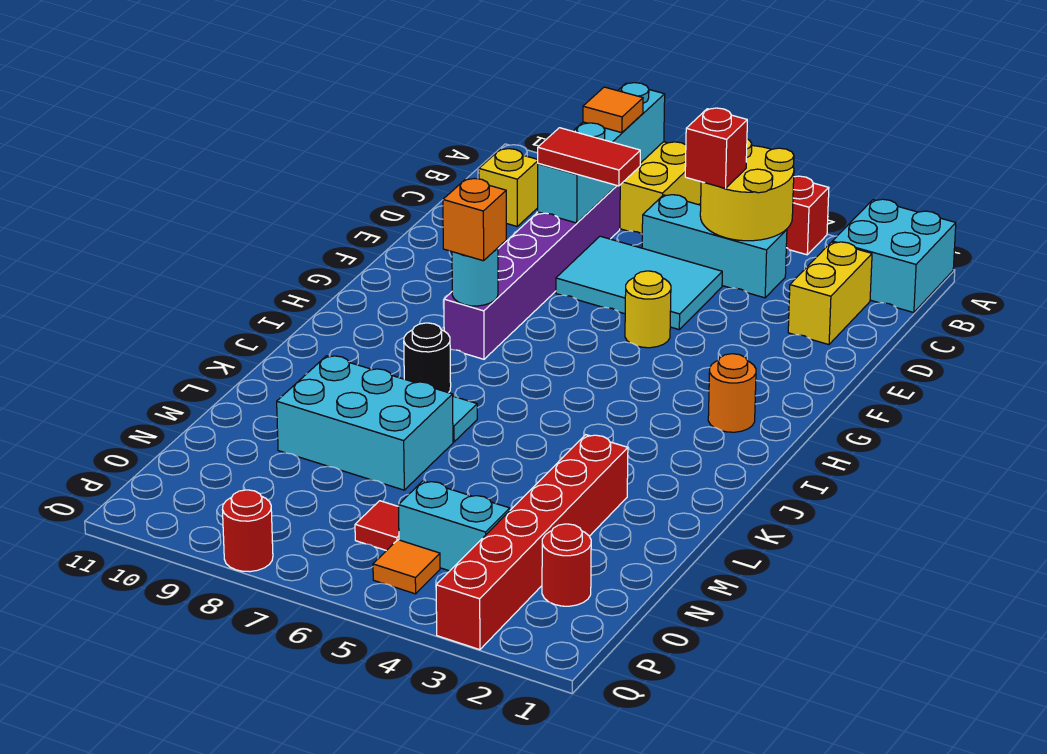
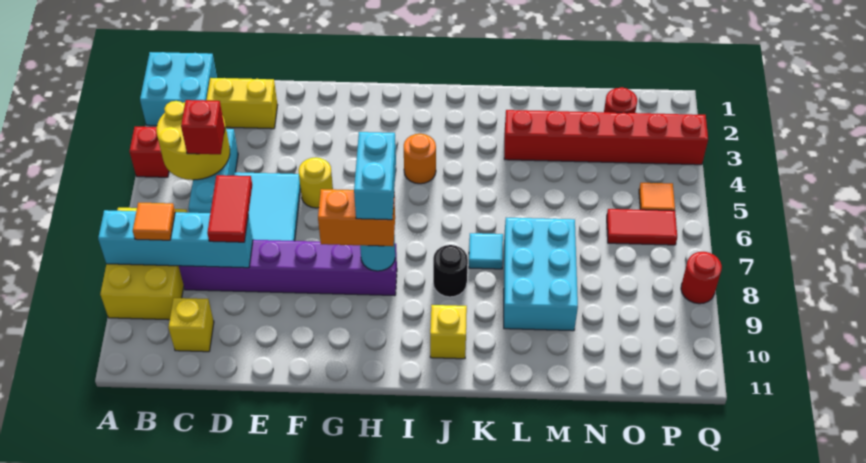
orange 1x1 round brick [708,354,756,432] -> orange 1x1 round brick moved to [404,134,436,184]
orange 1x1 brick [443,179,506,261] -> orange 1x2 brick [318,189,395,246]
none -> yellow 1x1 brick [430,305,467,359]
cyan 1x2 brick [398,481,510,571] -> cyan 1x2 brick moved to [354,132,396,220]
red 1x1 tile [355,501,399,551] -> red 1x2 tile [607,209,677,245]

